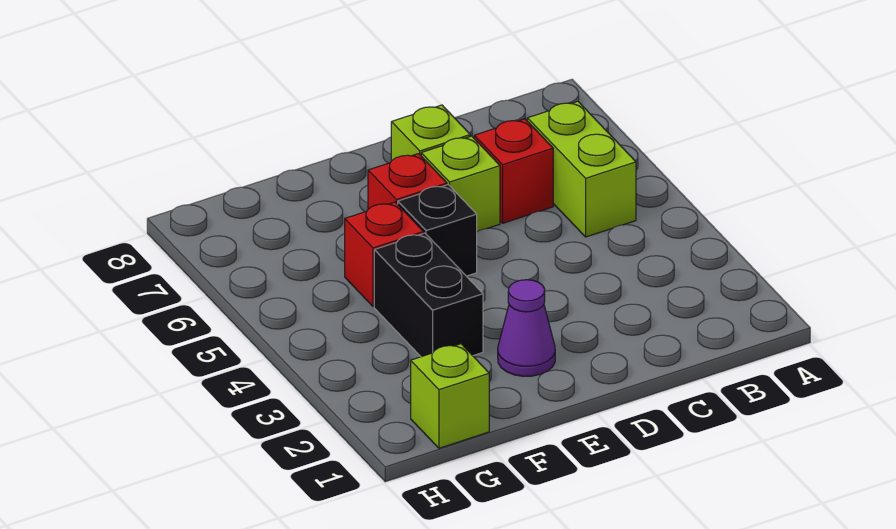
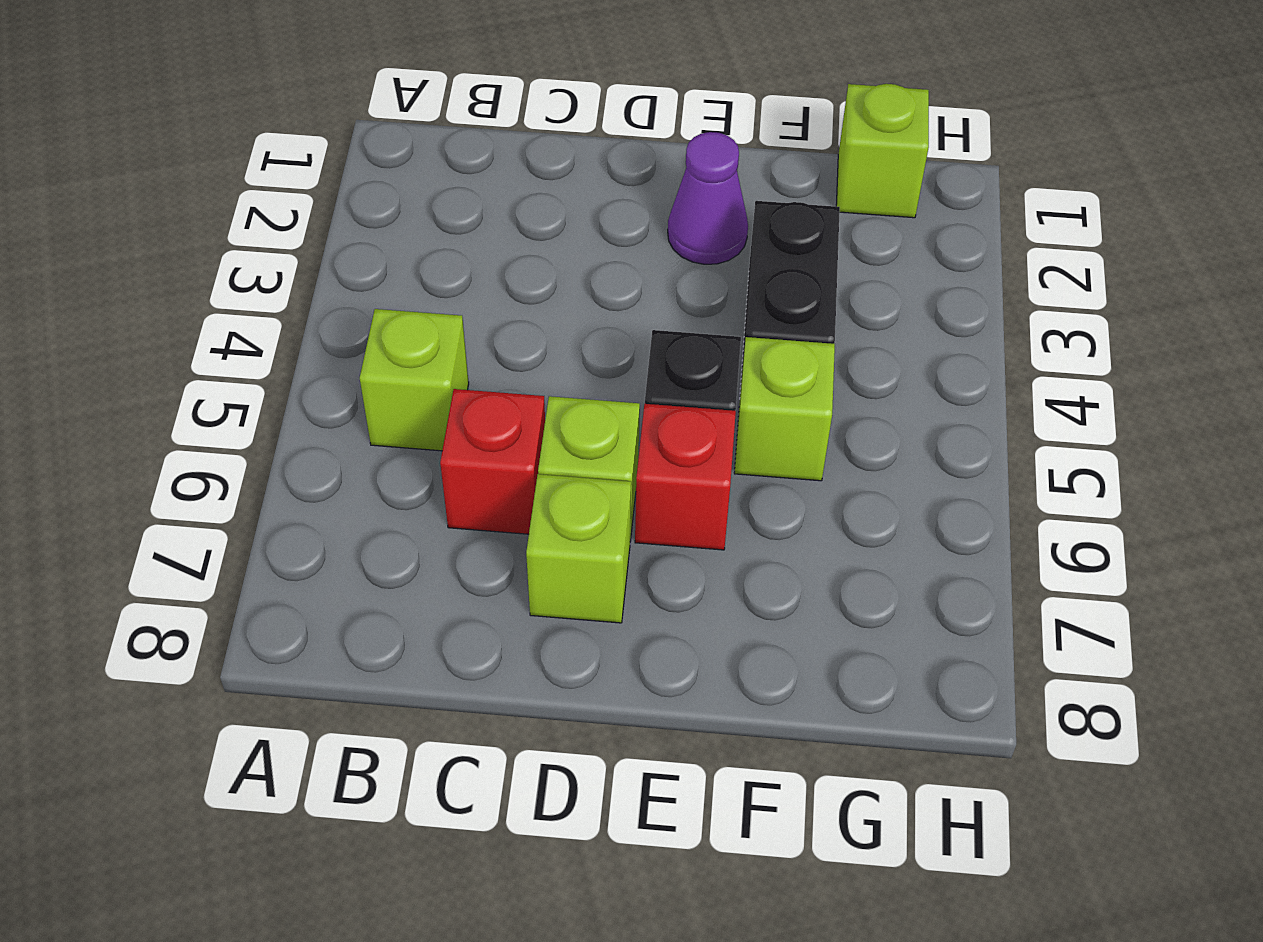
lime 1x2 brick [527,101,636,237] -> lime 1x1 brick [360,309,469,451]
red 1x1 brick [345,202,424,307] -> lime 1x1 brick [734,337,835,481]

